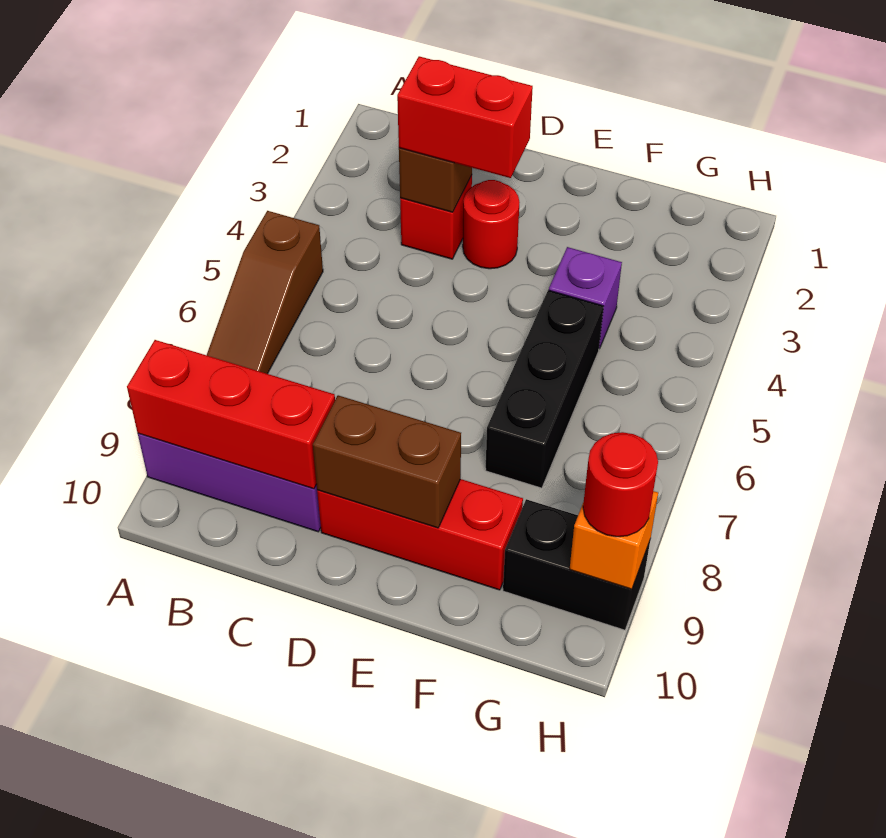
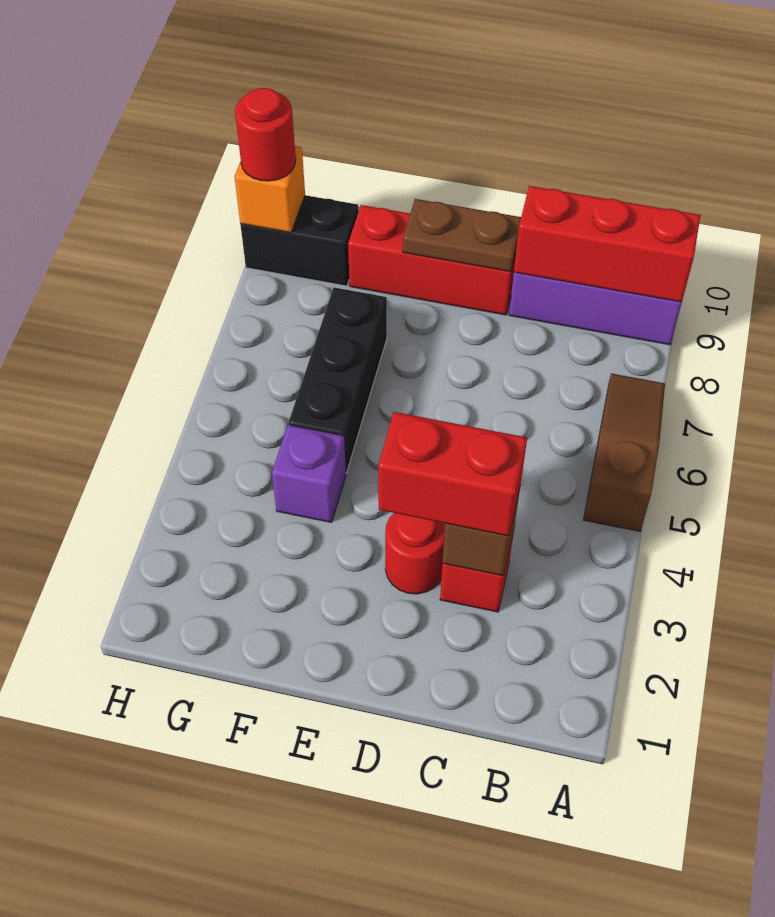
brown 1x2 brick [313,395,461,528] -> brown 1x2 plate [403,199,521,272]

